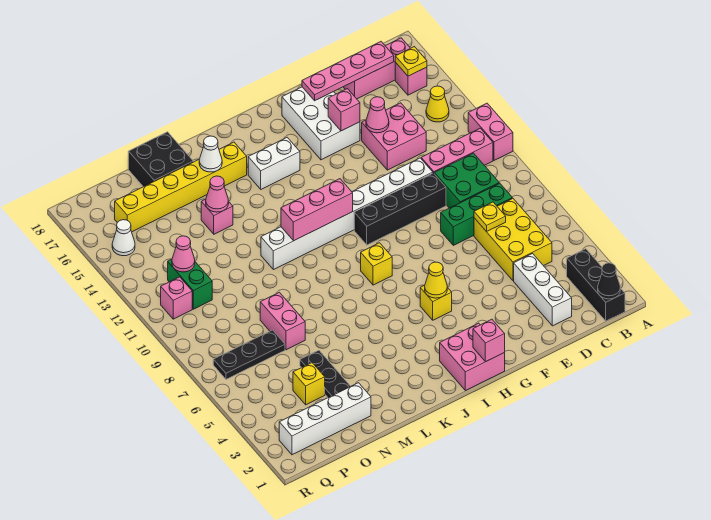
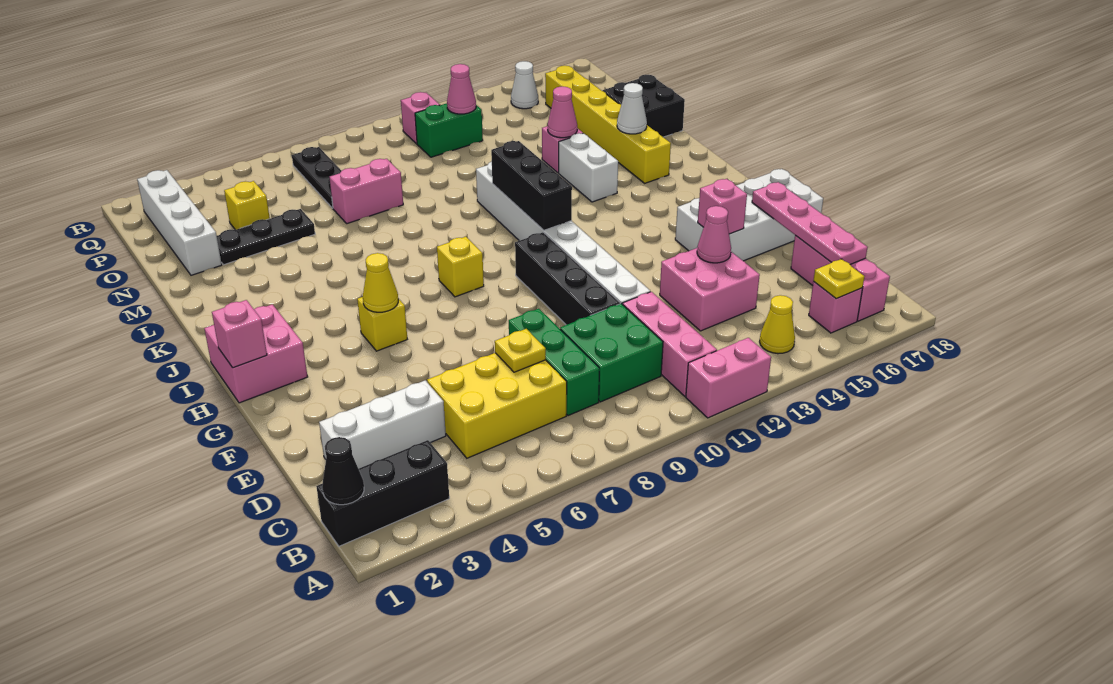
white 2x3 brick [282,87,360,160] -> white 2x4 brick [675,169,823,261]
pink 1x3 brick [281,179,353,241] -> black 1x3 brick [491,141,572,230]
white 1x2 brick [248,137,300,189] -> white 1x2 brick moved to [559,133,618,202]

